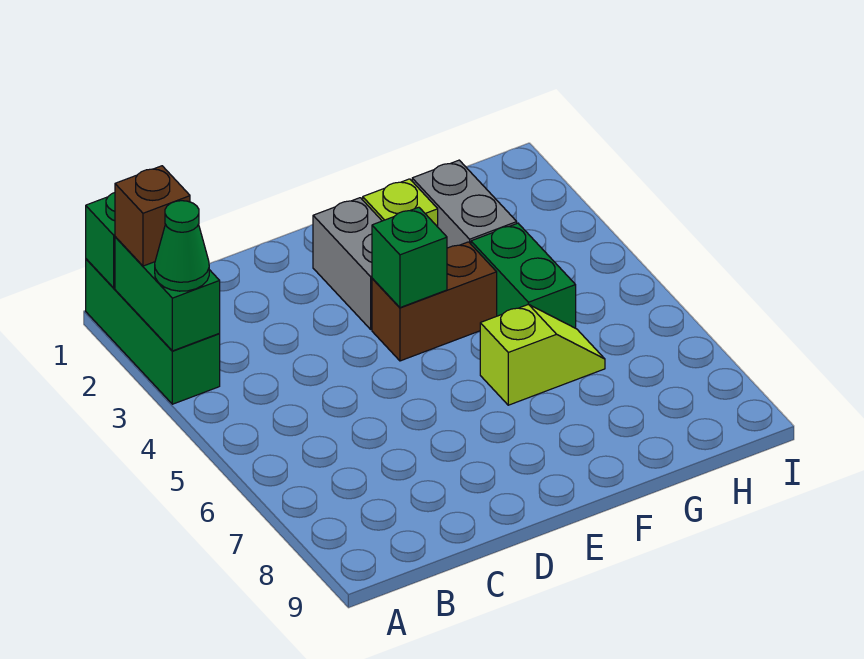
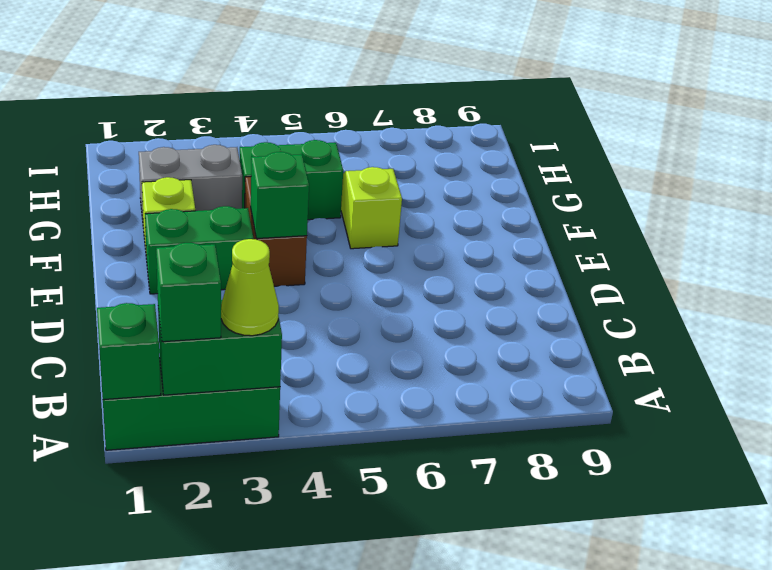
brown 1x1 brick [115,166,190,266] -> green 1x1 brick [156,243,221,342]
green 1x1 cone [155,201,209,291] -> lime 1x1 cone [221,239,279,336]
grey 1x2 brick [313,198,382,329] -> green 1x2 brick [145,206,254,294]

